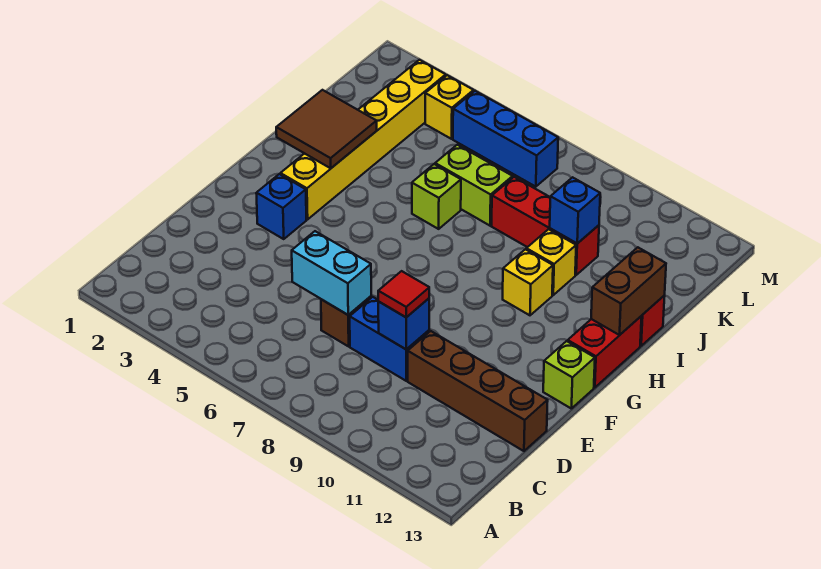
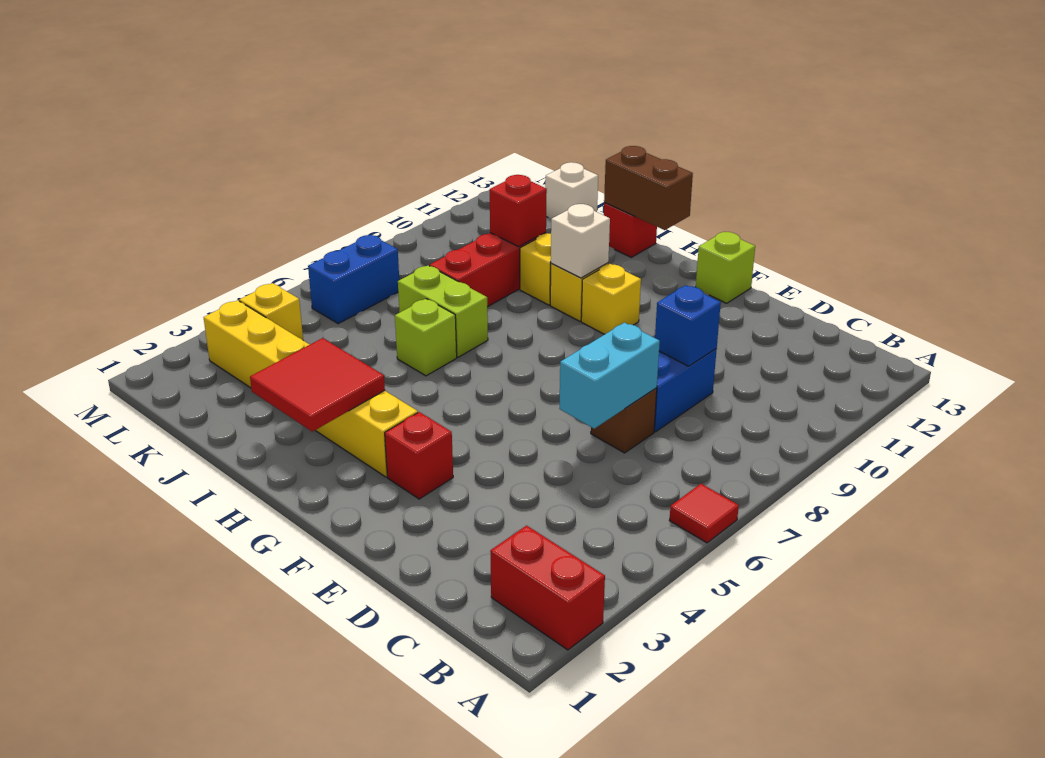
red 1x1 tile [378,271,429,317] -> red 1x1 tile moved to [669,484,739,543]
brown 1x4 brick [408,331,548,451] -> none
blue 1x1 brick [256,174,306,239] -> red 1x1 brick [385,412,453,499]
none -> yellow 1x1 brick [581,264,641,334]
red 1x2 brick [568,316,642,388] -> red 1x2 brick moved to [490,526,605,650]
brown 2x2 tile [276,90,377,168] -> red 2x2 tile [250,338,385,432]
none -> white 1x1 brick [551,204,610,278]
lime 1x2 brick [435,145,513,226] -> lime 1x2 brick turned to [398,266,488,357]
blue 1x1 brick [550,177,600,243] -> red 1x1 brick [490,175,547,247]
none -> white 1x1 brick [545,162,598,219]
blue 1x3 brick [453,91,558,187] -> blue 1x2 brick [308,235,399,324]

